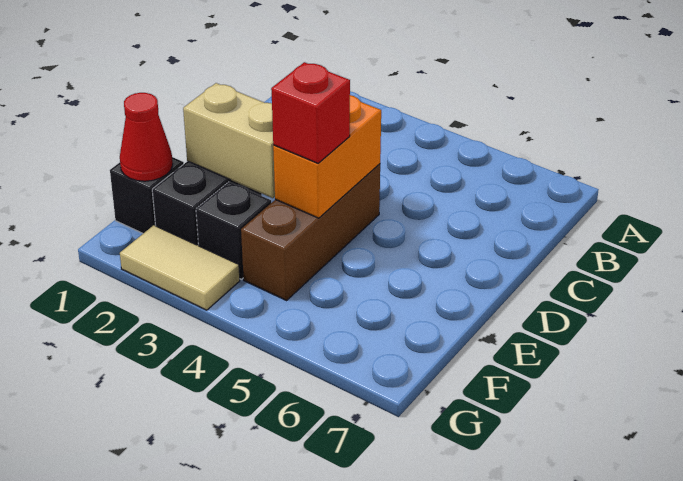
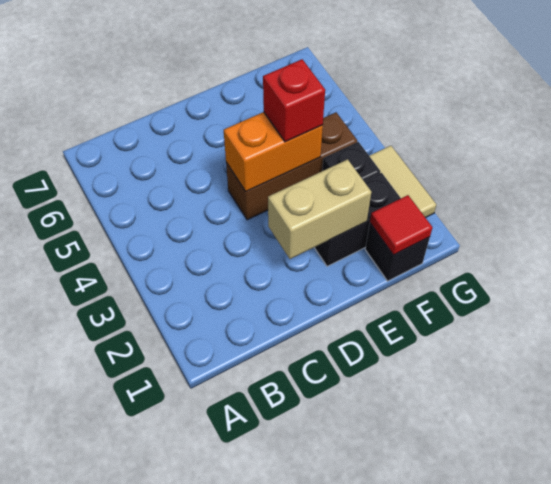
tan 1x2 brick [183,83,275,198] -> tan 1x2 brick turned to [268,159,371,259]
red 1x1 cone [120,93,173,181] -> red 1x1 tile [370,195,432,255]

